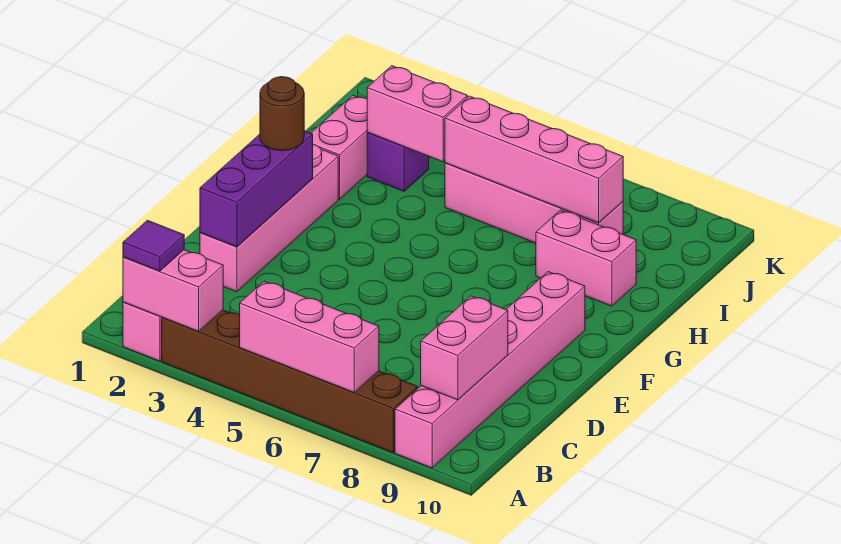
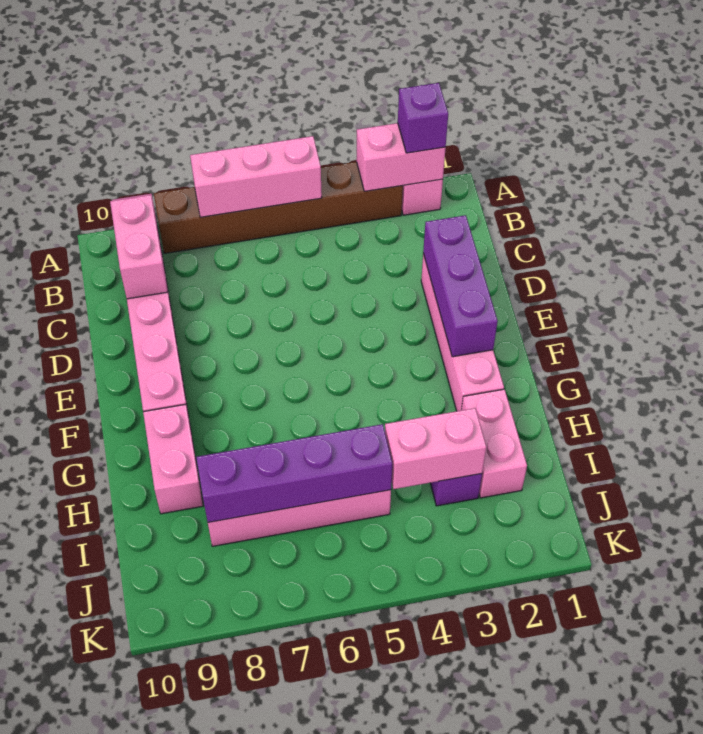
purple 1x1 tile [123,220,184,271] -> purple 1x1 brick [398,83,448,153]
brown 1x1 round brick [260,77,304,151] -> none
pink 1x2 brick [536,210,636,306] -> pink 1x2 brick turned to [143,404,203,514]
pink 1x4 brick [445,96,623,223] -> purple 1x4 brick [196,424,392,522]

